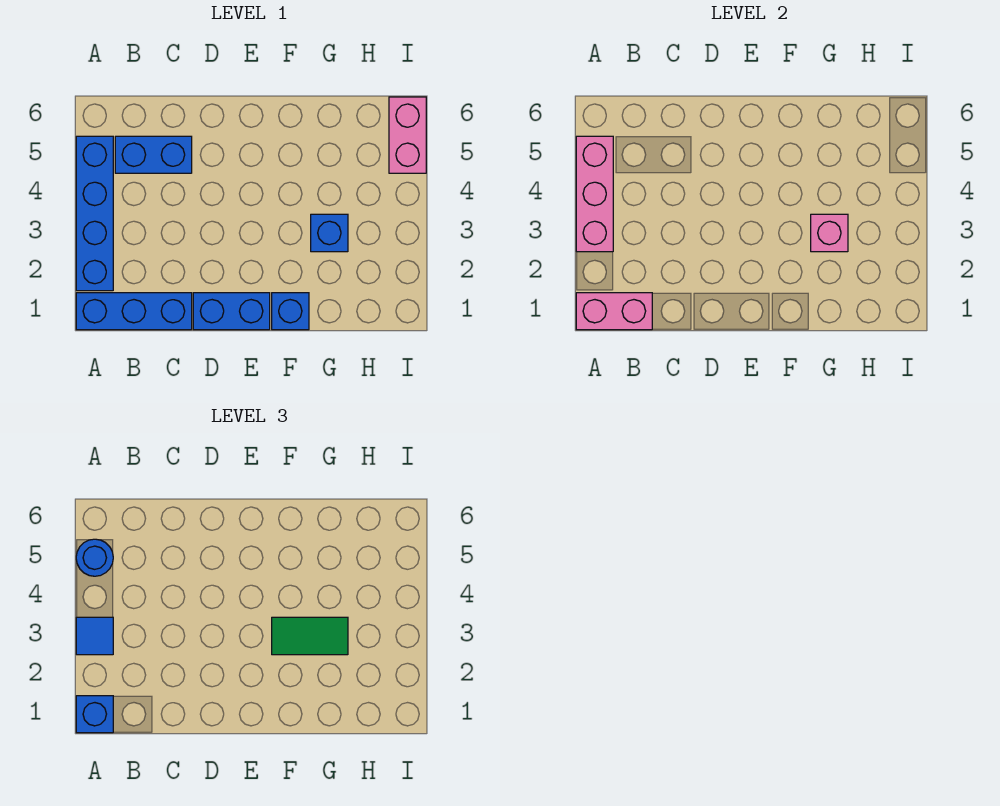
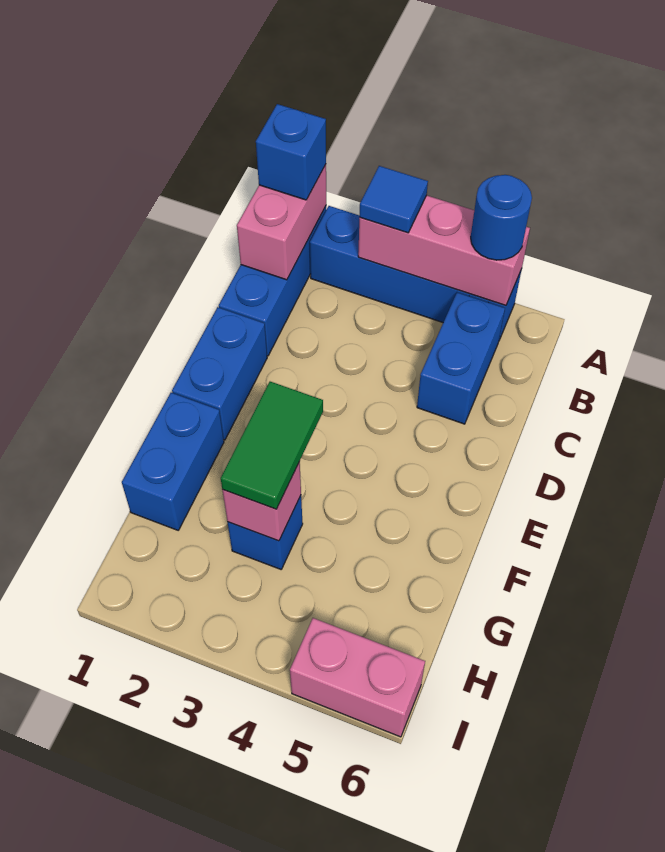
blue 1x1 brick [272,293,309,330] -> blue 1x2 brick [122,393,224,530]

